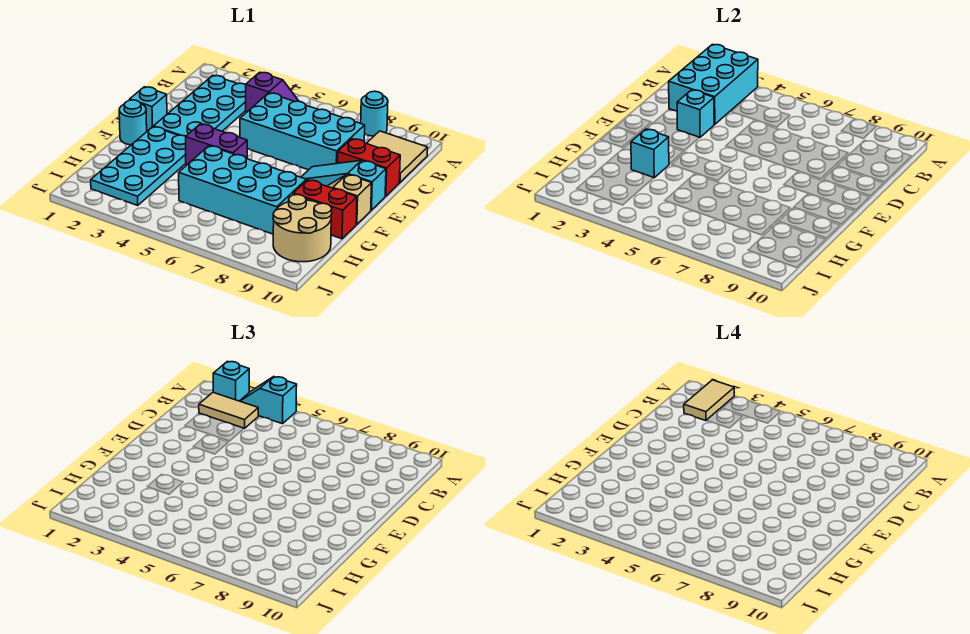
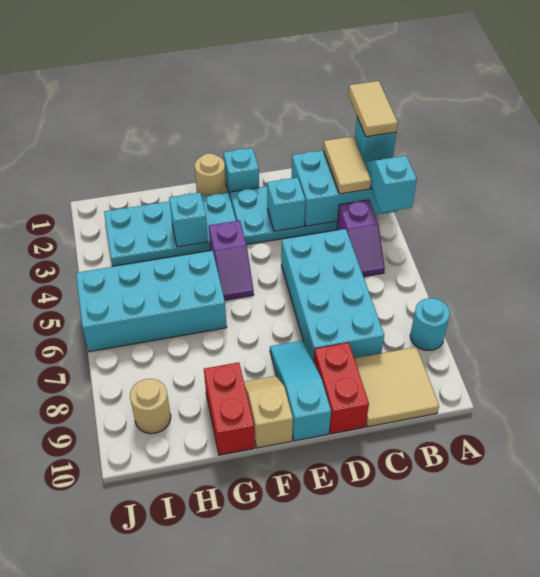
tan 1x2 tile [684,380,734,421] -> tan 1x2 tile turned to [348,81,398,137]
cyan 1x1 round brick [119,100,147,145] -> tan 1x1 round brick [195,153,226,196]
purple 1x2 brick [186,124,247,165] -> purple 1x2 slope [209,220,254,300]
cyan 2x4 brick [179,146,306,234] -> cyan 2x4 brick turned to [76,251,227,352]
tan 2x2 round brick [273,195,332,262] -> tan 1x1 round brick [130,379,171,434]

